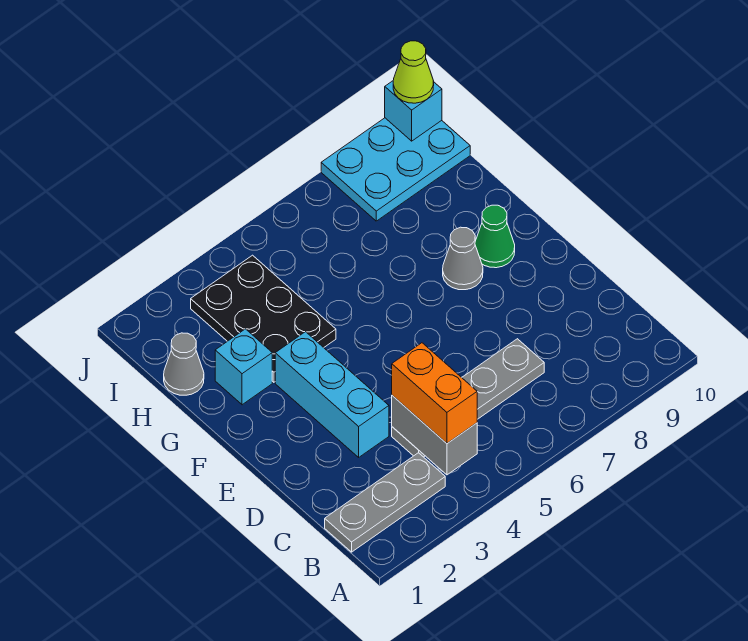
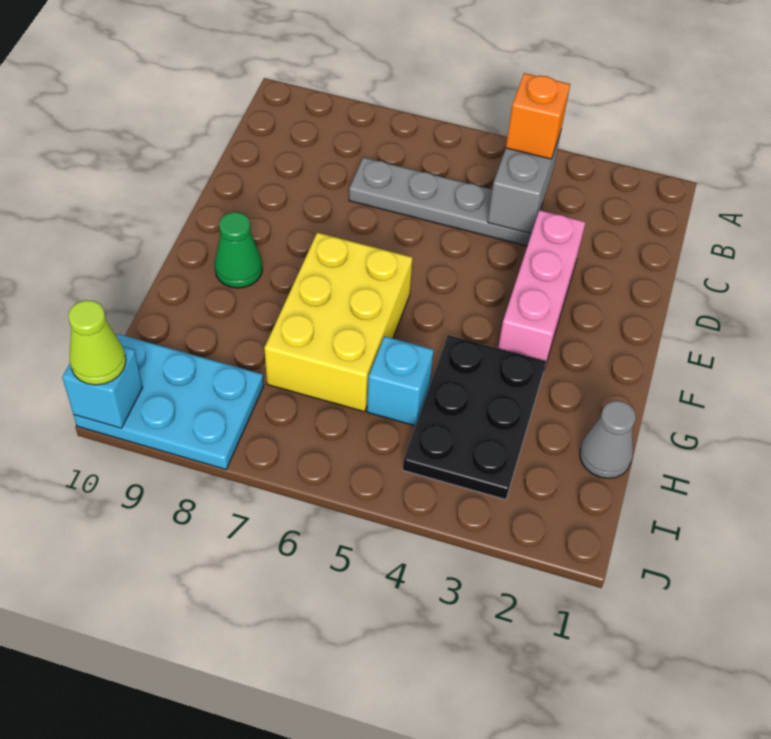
grey 1x3 plate [325,453,445,552] -> none
orange 1x2 brick [392,343,477,443] -> orange 1x1 brick [506,73,570,159]
cyan 1x3 brick [275,332,389,457] -> pink 1x3 brick [498,210,585,366]
none -> yellow 2x3 brick [264,233,413,412]
grey 1x1 cone [443,227,483,290] -> none
cyan 1x1 brick [215,329,272,405] -> cyan 1x1 brick moved to [367,336,434,426]

